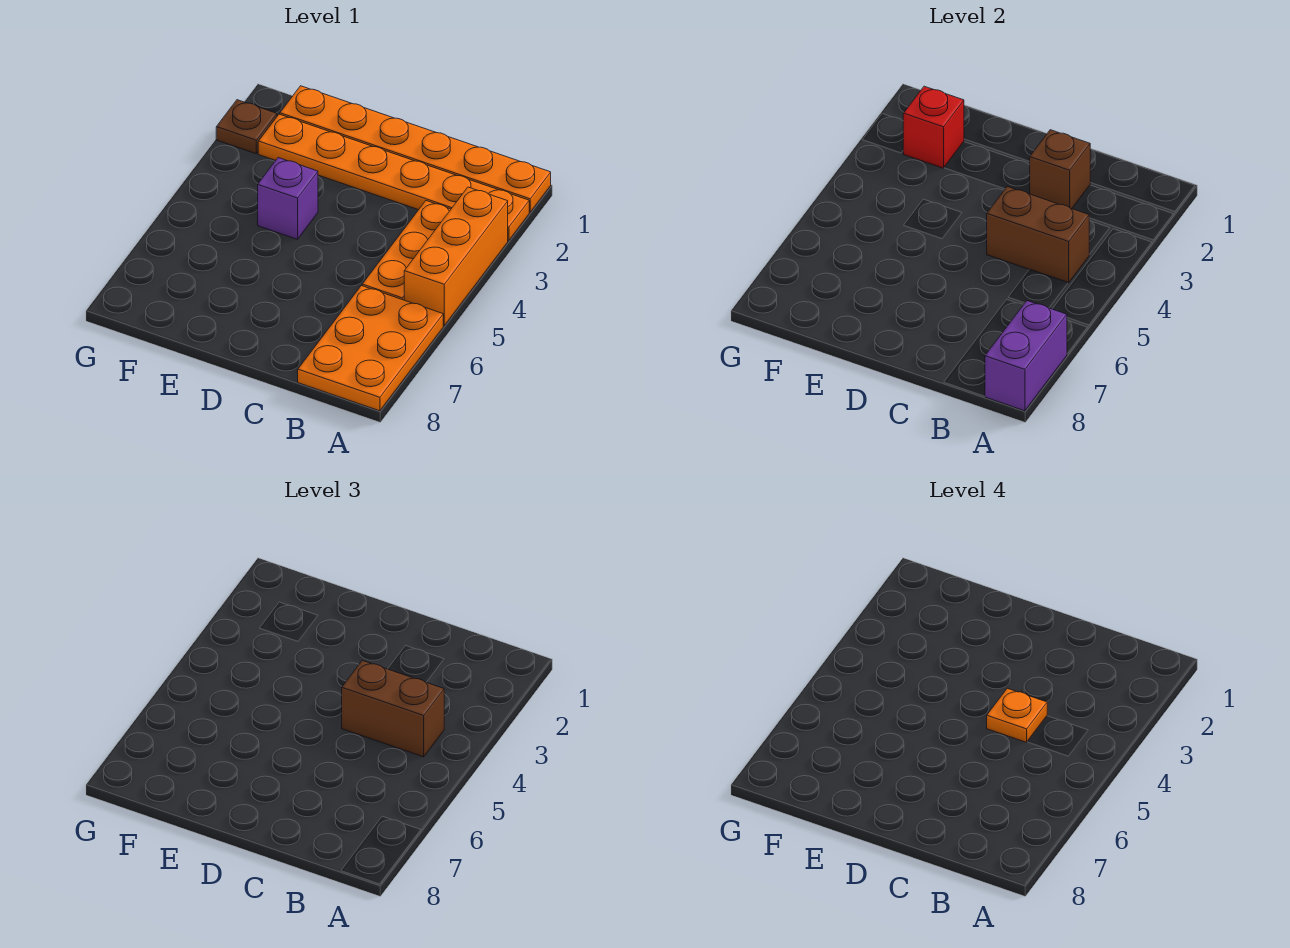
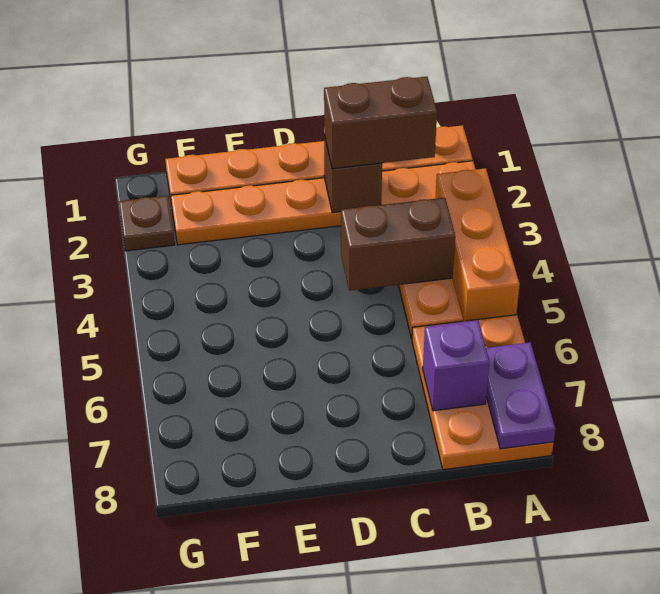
purple 1x2 brick [985,301,1067,411] -> purple 1x2 plate [486,342,555,449]
brown 1x2 brick [342,660,444,757] -> brown 1x2 brick moved to [324,76,437,169]
orange 1x1 plate [987,688,1047,742] -> none
purple 1x1 brick [258,158,318,239] -> purple 1x1 brick moved to [423,320,490,411]
red 1x1 brick [903,86,964,168] -> none

